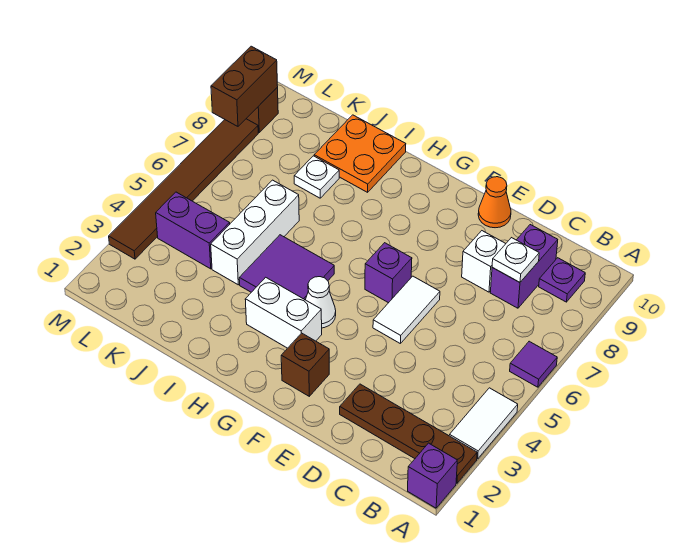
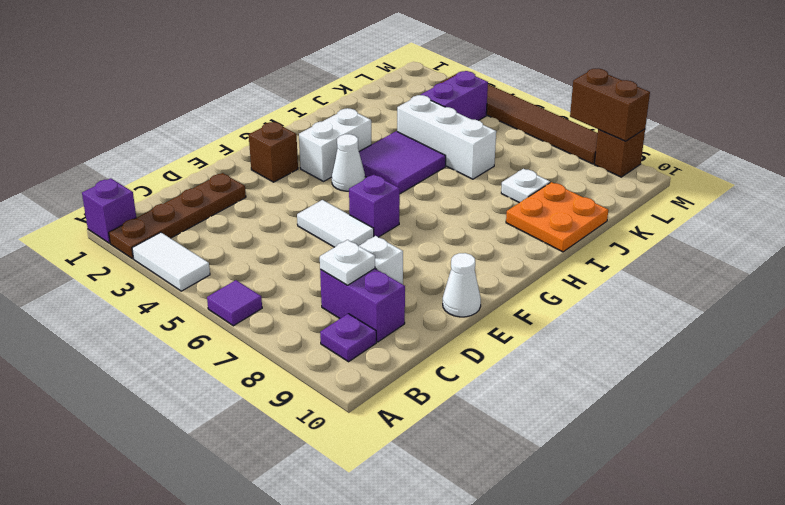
orange 1x1 cone [478,177,511,228] -> white 1x1 cone [443,253,481,317]

